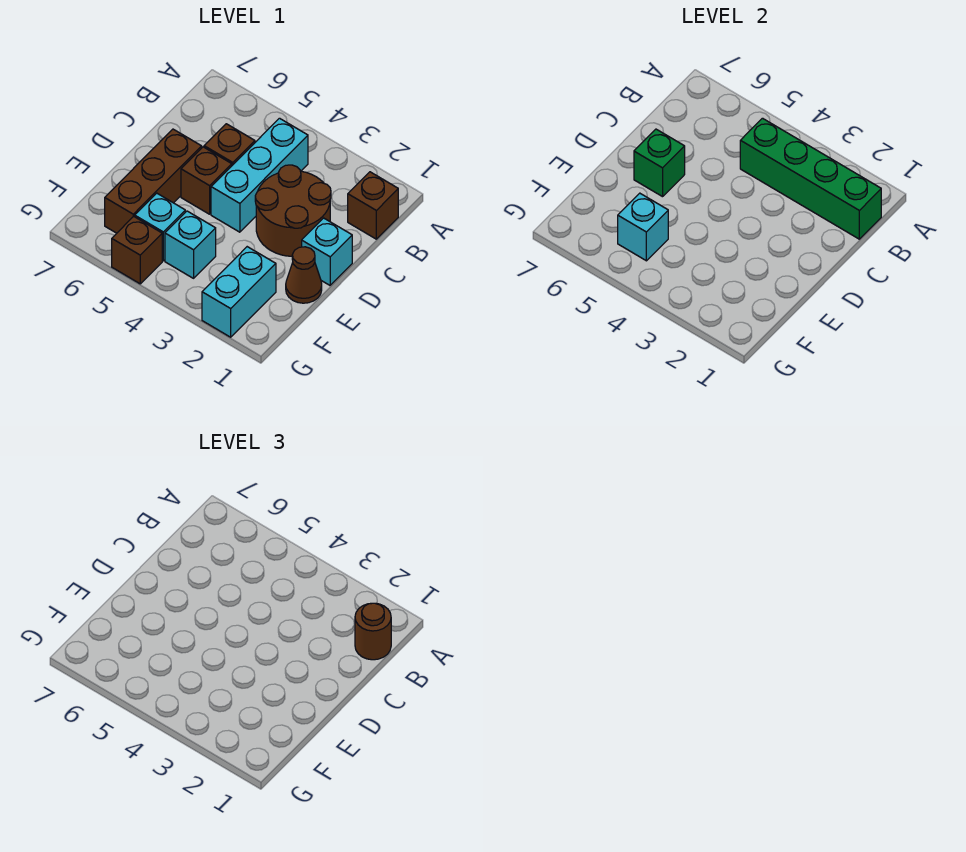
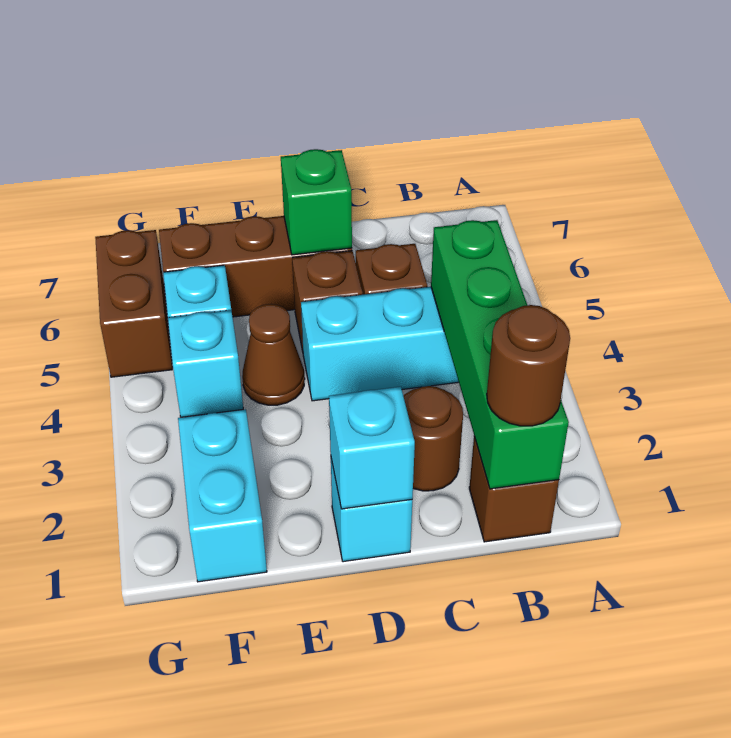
brown 2x2 round brick [255,165,331,256] -> brown 1x1 round brick [403,386,463,491]
brown 1x1 cone [286,247,322,303] -> brown 1x1 cone moved to [242,304,305,405]
cyan 1x2 brick [202,247,276,337] -> cyan 1x2 brick turned to [178,409,267,582]
cyan 1x1 brick [618,193,668,261] -> cyan 1x1 brick moved to [329,387,415,509]
brown 1x1 brick [112,216,162,284] -> brown 1x2 brick [95,230,172,377]

